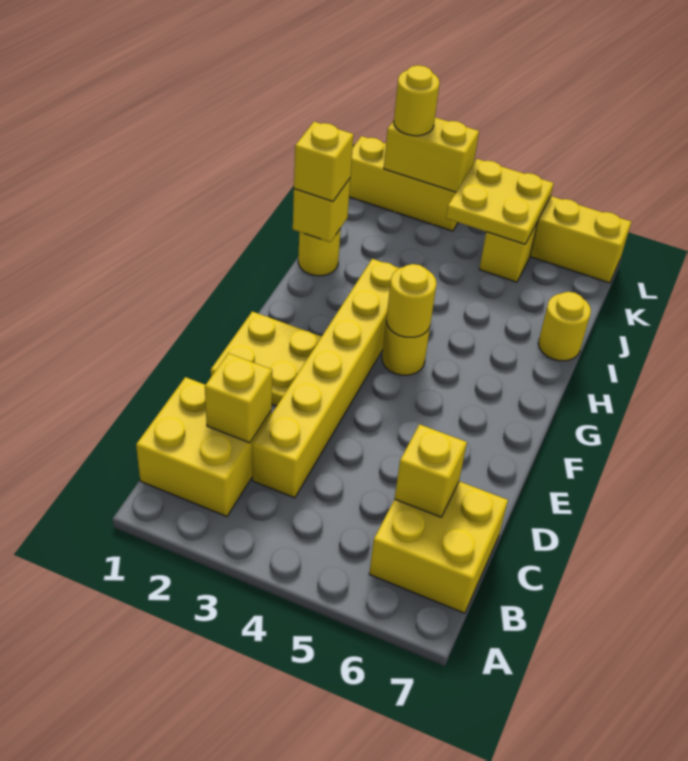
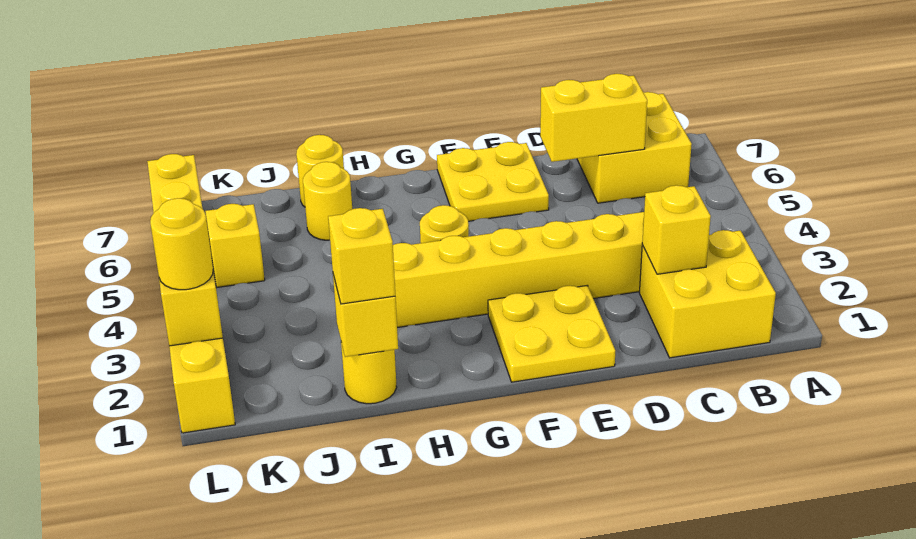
yellow 1x1 brick [395,424,467,517] -> yellow 1x2 brick [540,74,647,162]
yellow 1x1 round brick [386,264,437,337] -> yellow 1x1 round brick moved to [303,162,352,240]
yellow 2x2 plate [446,159,554,244] -> yellow 2x2 plate moved to [437,142,549,221]

